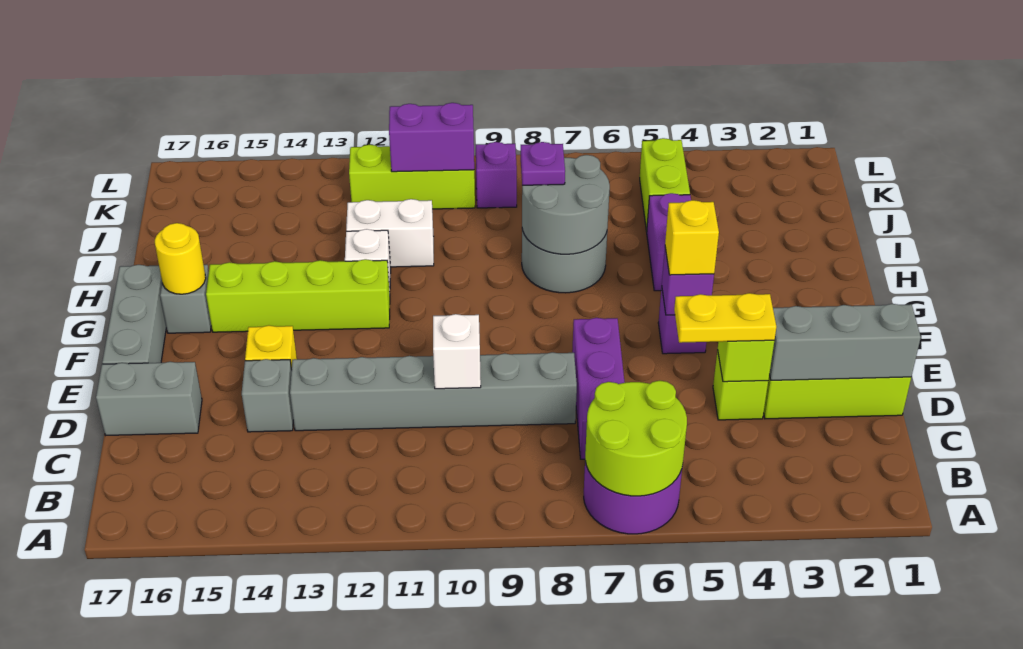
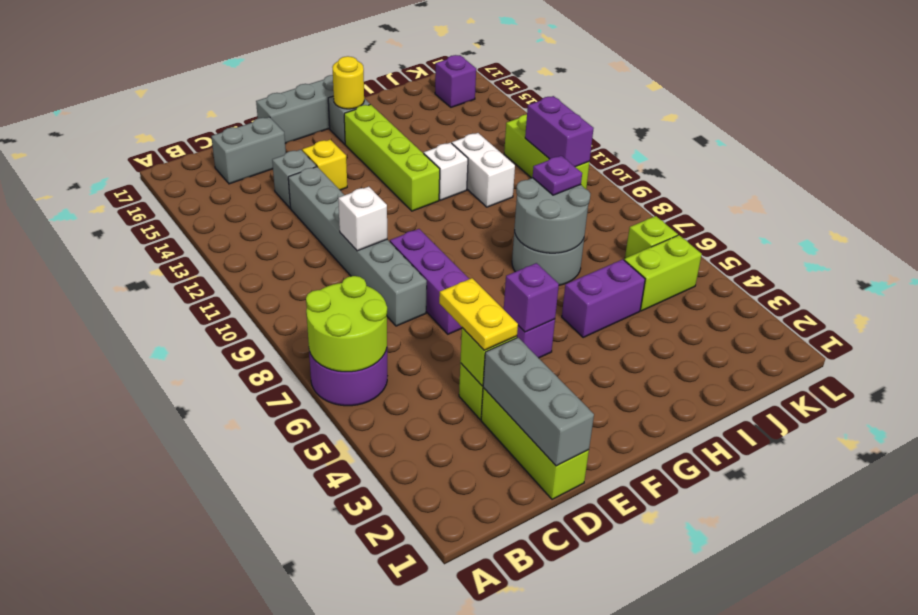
purple 1x3 brick [572,318,625,459] -> purple 1x3 brick turned to [390,229,469,334]
grey 1x2 brick [96,362,202,435] -> grey 1x2 brick turned to [211,117,286,184]
yellow 1x1 brick [665,200,719,275] -> none
none -> lime 1x1 brick [625,216,678,258]
purple 1x1 brick [476,142,517,208] -> purple 1x1 brick moved to [435,55,476,107]

